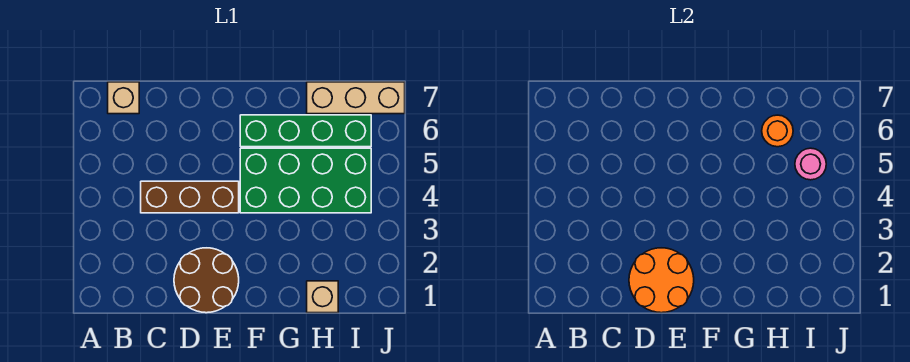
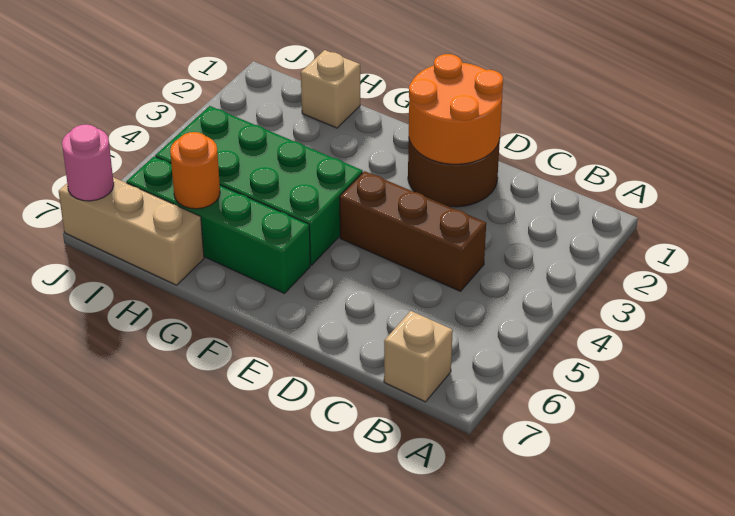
pink 1x1 round brick [795,148,826,180] -> pink 1x1 round brick moved to [62,124,114,201]

